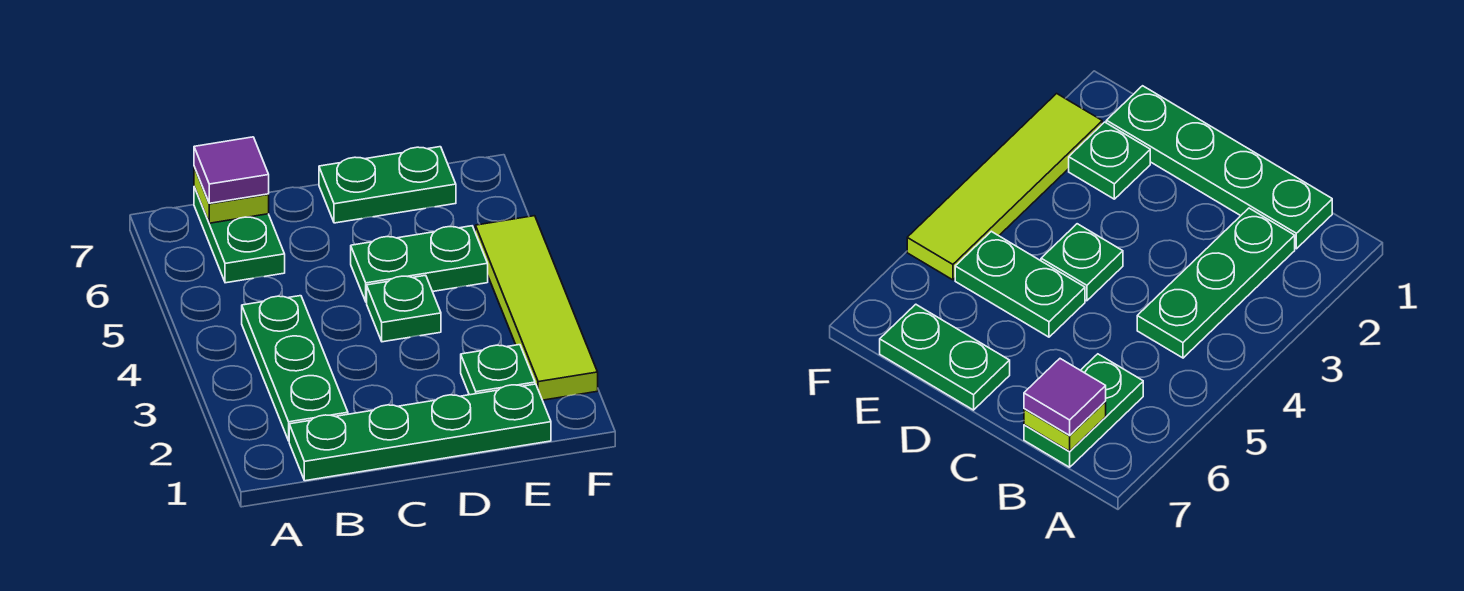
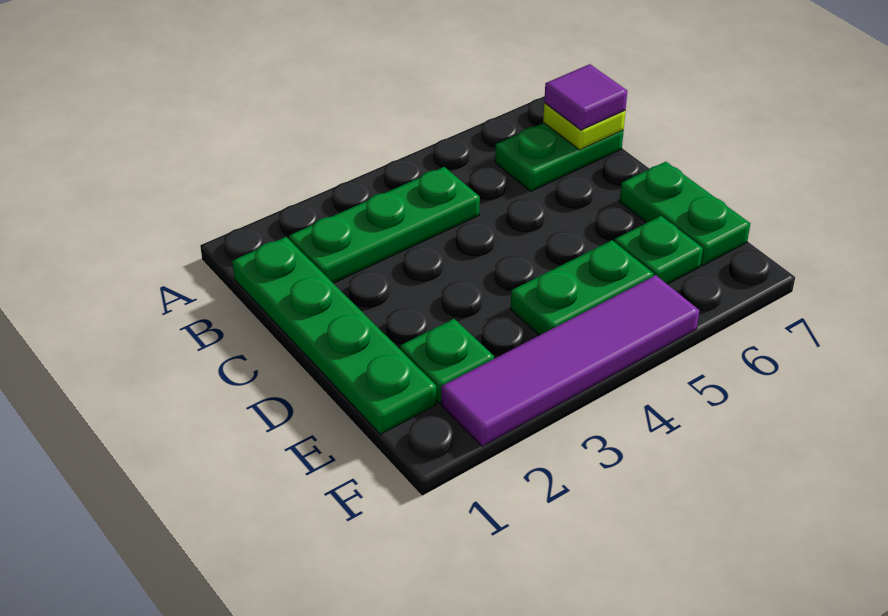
green 1x1 plate [367,275,441,342] -> green 1x1 plate moved to [614,216,703,284]
green 1x2 plate [351,226,488,302] -> green 1x2 plate turned to [511,240,654,335]
lime 1x4 tile [475,216,598,400] -> purple 1x4 tile [441,275,699,446]

